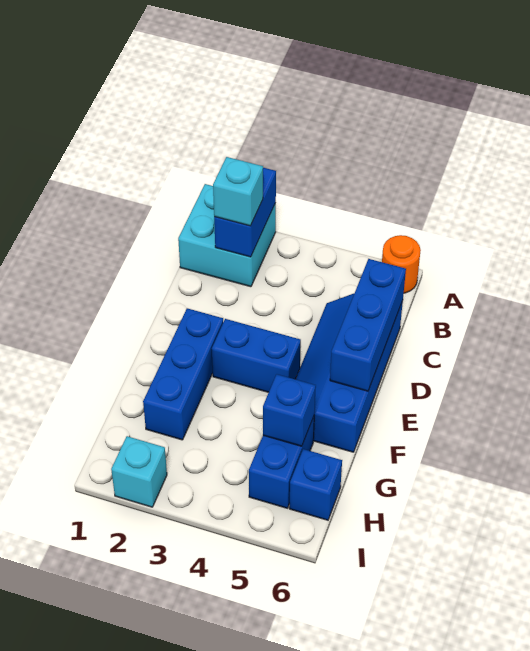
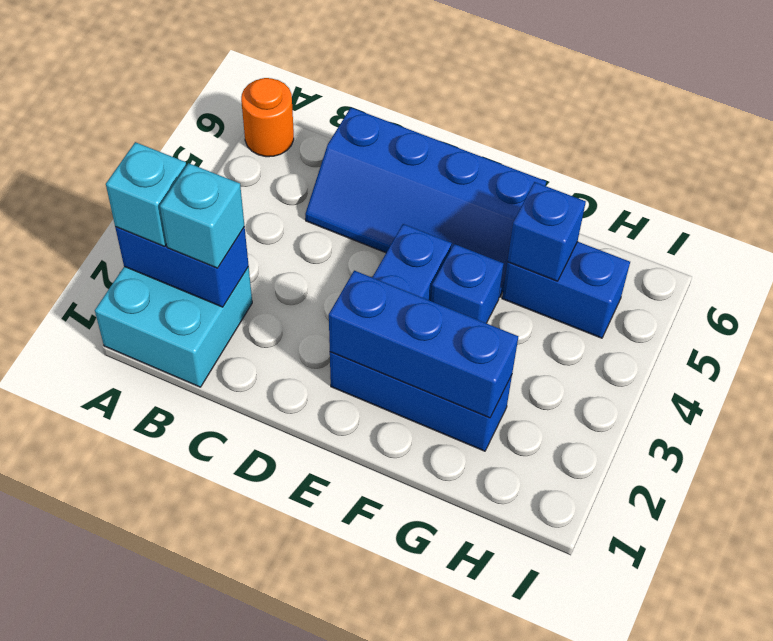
blue 1x3 brick [330,259,406,391] -> blue 1x3 brick moved to [329,271,518,418]
blue 1x1 brick [289,449,342,520] -> blue 1x1 brick moved to [431,244,504,323]
cyan 1x1 brick [111,436,167,507] -> cyan 1x1 brick moved to [106,142,186,247]

